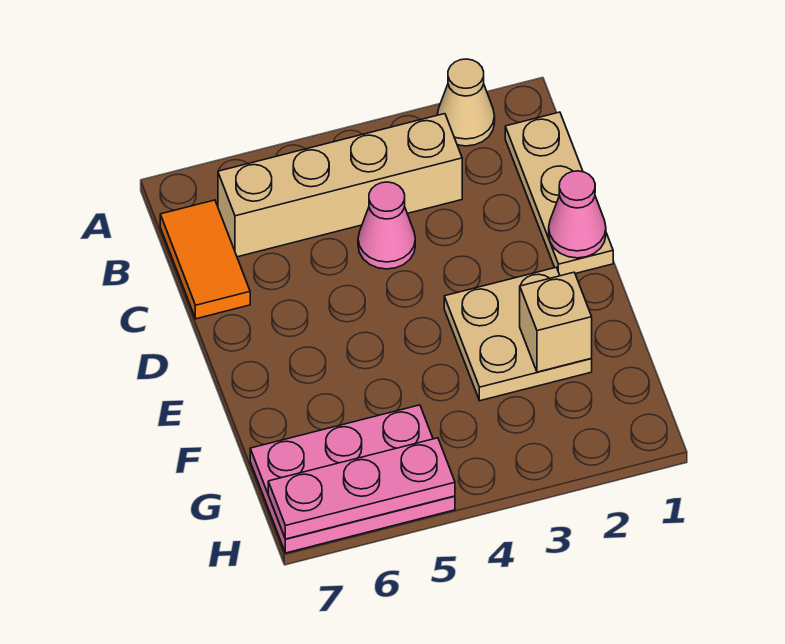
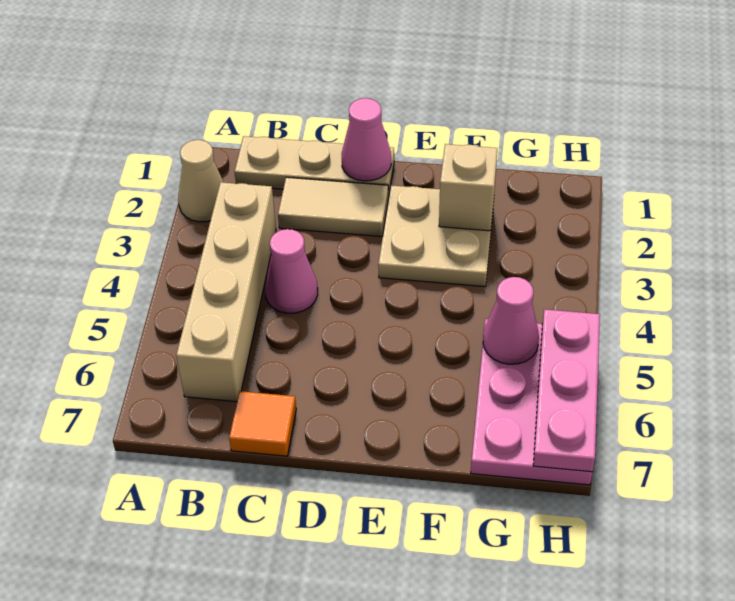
orange 1x2 tile [160,200,250,319] -> orange 1x1 tile [229,391,296,456]
none -> tan 1x2 tile [278,177,388,236]
none -> pink 1x1 cone [483,277,539,364]

